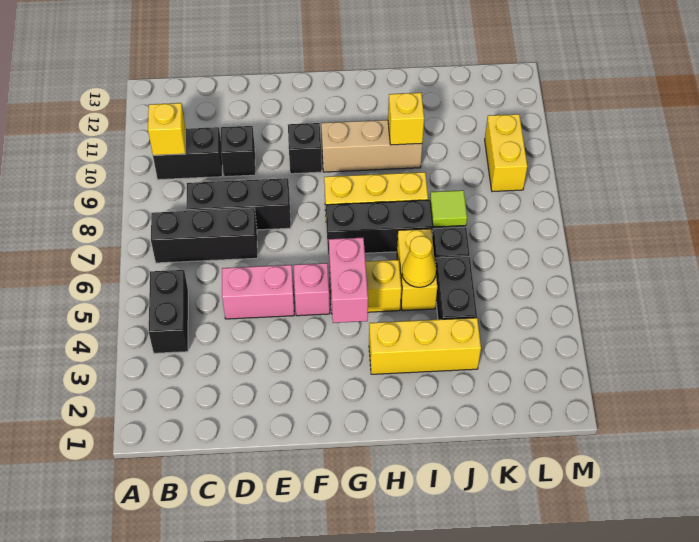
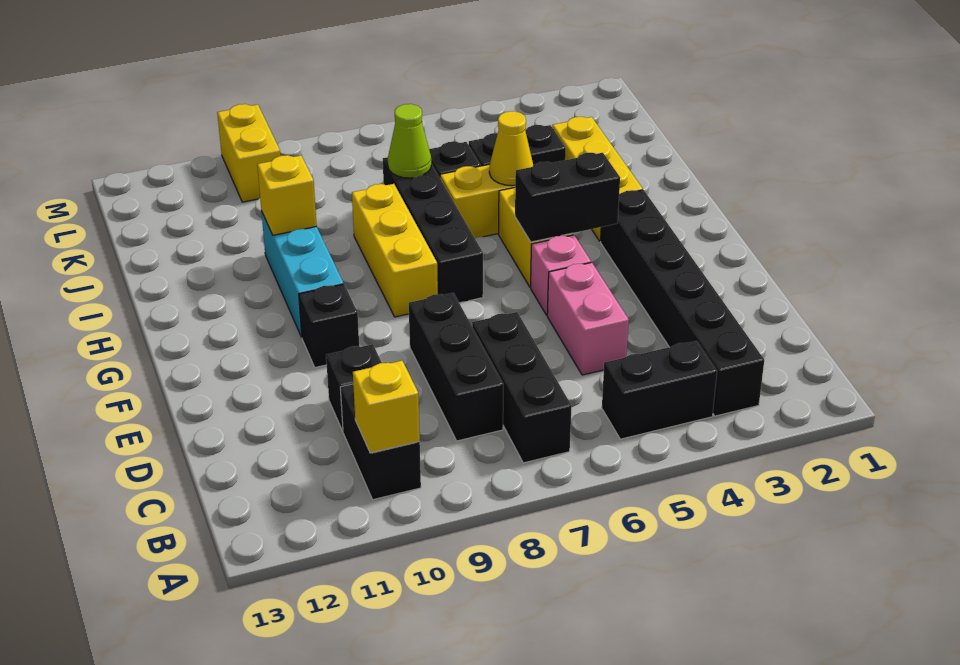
none -> black 1x6 brick [601,190,764,416]
pink 1x2 brick [329,238,368,323] -> black 1x2 brick [515,153,620,242]
tan 1x3 brick [321,120,422,172] -> cyan 1x3 brick [261,211,344,337]
lime 1x1 tile [430,190,467,227] -> lime 1x1 cone [388,104,432,178]
yellow 1x2 brick [485,114,527,192] -> yellow 1x2 brick turned to [217,104,280,202]

